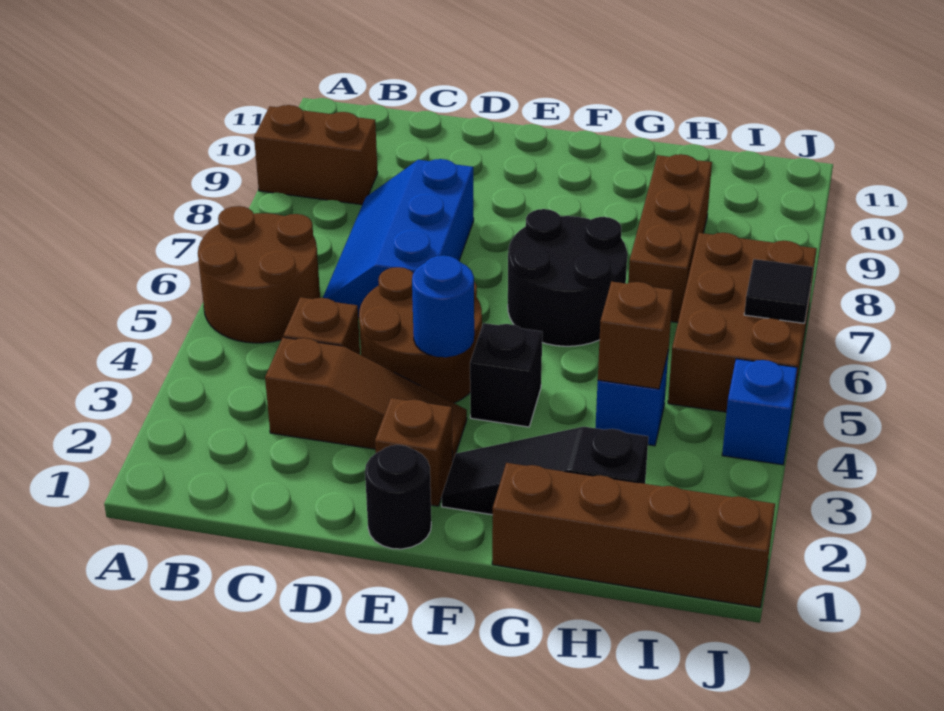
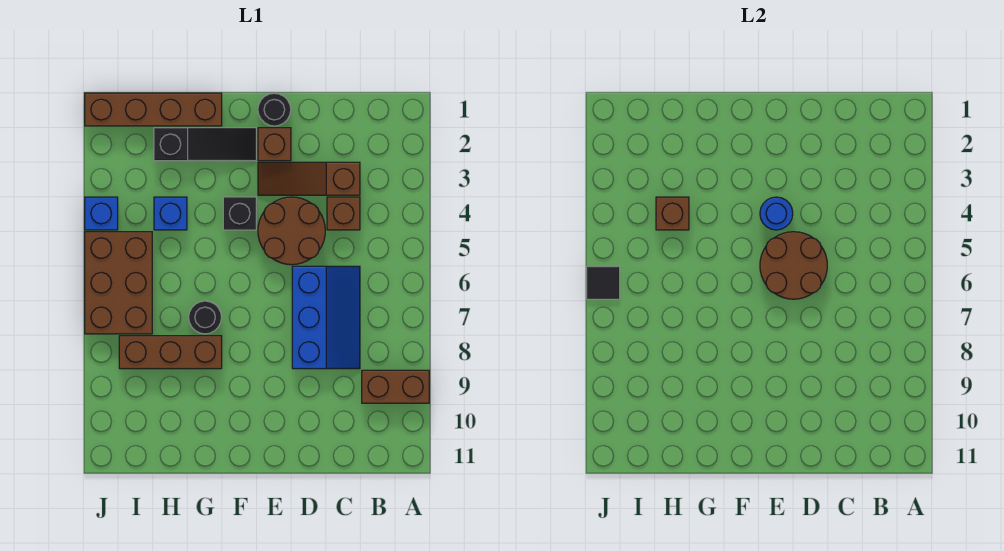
brown 2x2 round brick [198,206,320,343] -> brown 2x2 round brick moved to [760,232,827,299]
black 2x2 round brick [508,209,627,346] -> black 1x1 round brick [189,301,222,334]
brown 1x3 brick [628,154,712,322] -> brown 1x3 brick turned to [119,336,222,369]

